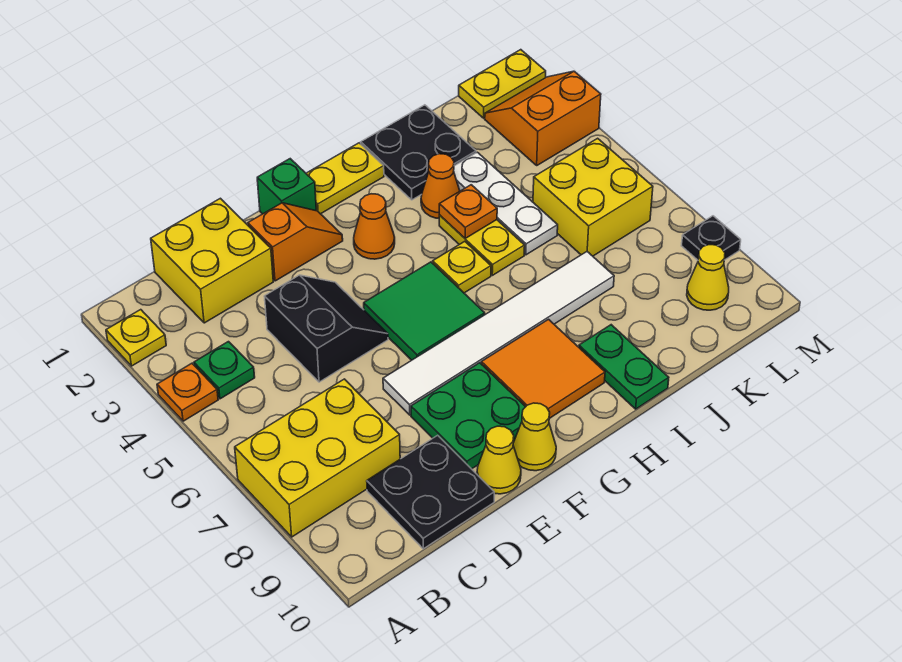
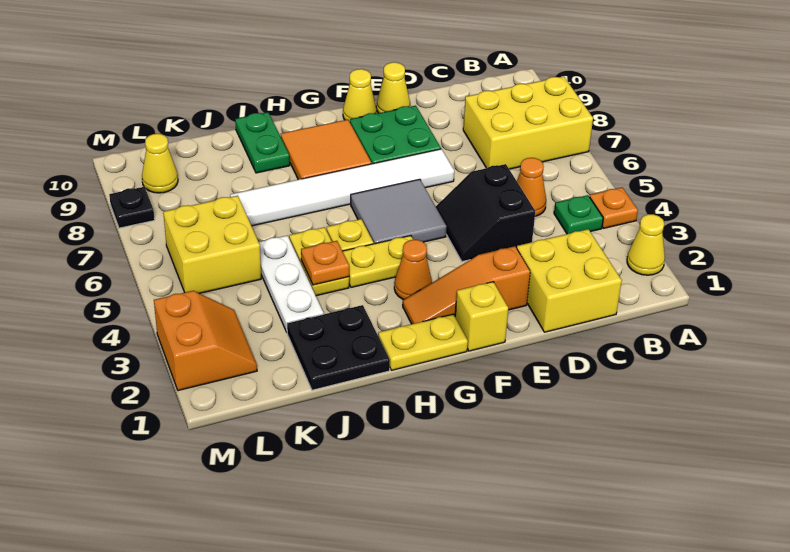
yellow 1x1 plate [106,310,166,366] -> yellow 1x1 cone [627,214,665,275]
black 2x2 plate [367,435,494,549] -> none
orange 1x2 slope [248,203,343,281] -> orange 1x3 slope [403,246,530,324]
green 1x1 brick [257,159,316,214] -> yellow 1x1 brick [455,282,508,351]
green 2x2 tile [364,262,485,360] -> grey 2x2 tile [351,179,447,244]
orange 1x1 cone [421,154,460,218] -> orange 1x1 cone moved to [517,158,546,216]
yellow 1x2 plate [459,50,546,118] -> yellow 1x2 plate moved to [342,236,413,287]
orange 2x2 slope [485,71,601,165] -> orange 2x2 slope turned to [154,291,257,391]

